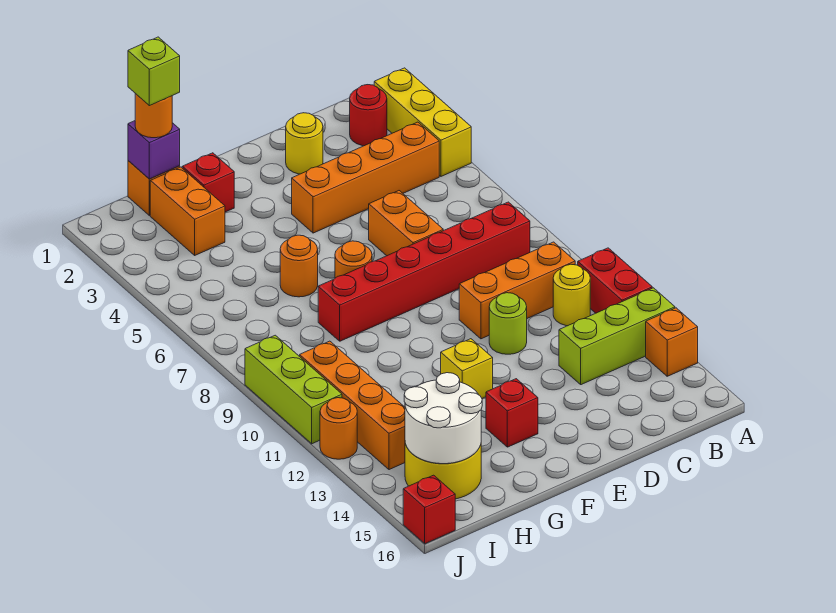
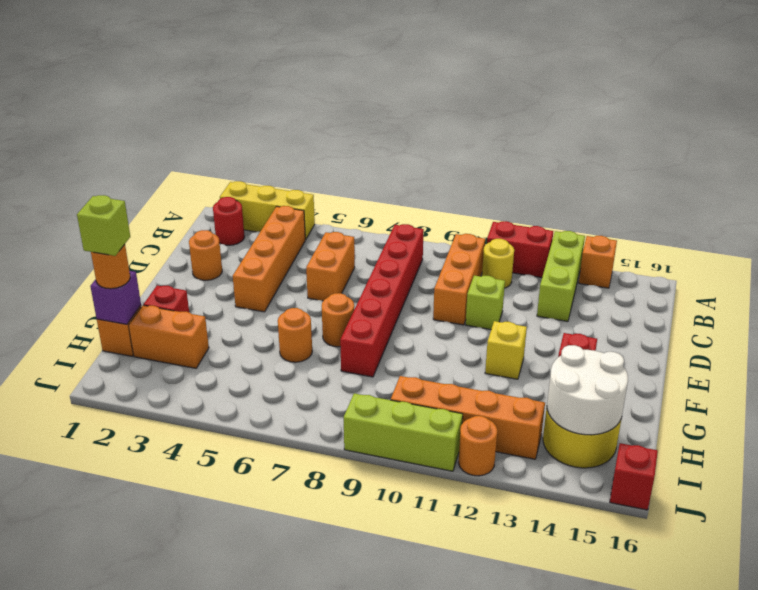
yellow 1x1 round brick [286,113,323,174] -> orange 1x1 round brick [189,230,222,280]
orange 1x2 brick [369,191,443,256] -> orange 1x2 brick turned to [306,232,355,301]
lime 1x1 round brick [489,293,527,354] -> lime 1x1 brick [466,276,505,330]

